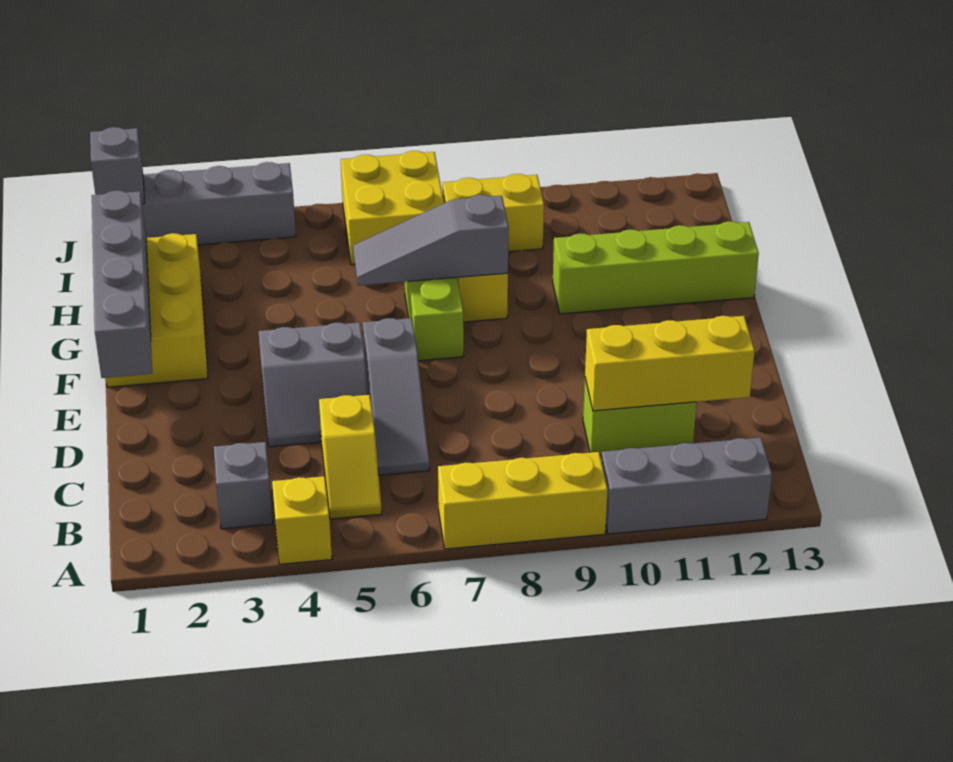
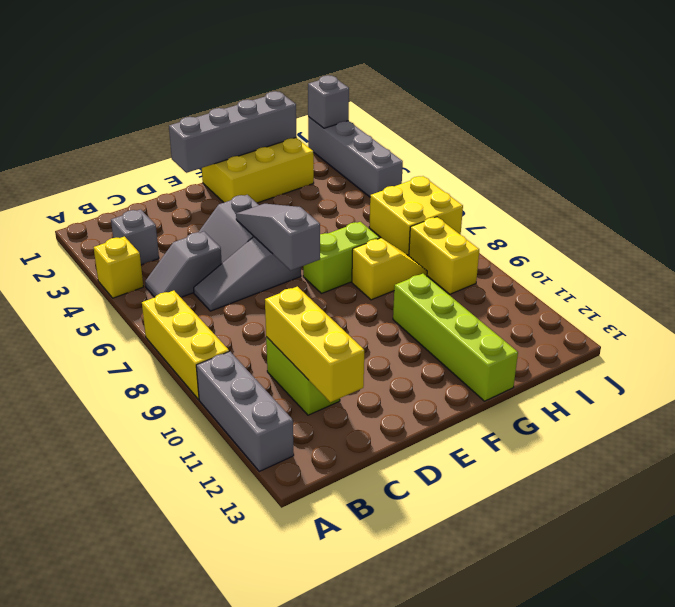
yellow 1x2 slope [319,395,382,519] -> grey 1x2 slope [145,232,222,297]
grey 1x3 slope [353,195,509,286] -> grey 1x3 slope moved to [236,204,320,270]

